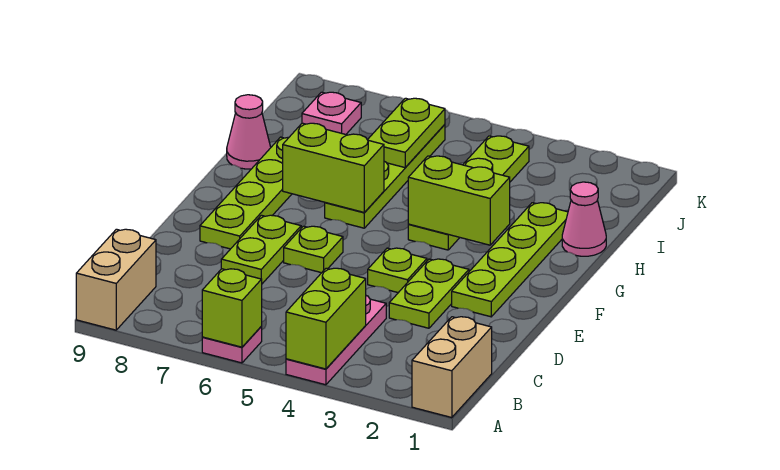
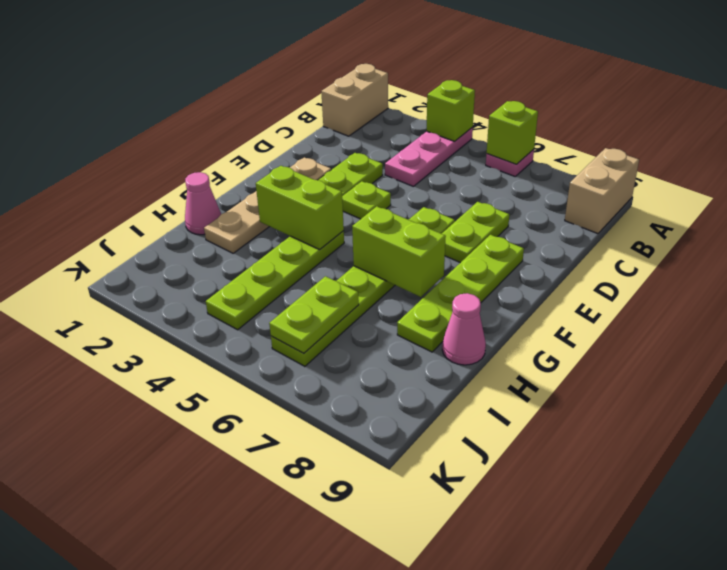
lime 1x2 brick [286,268,366,369] -> lime 1x1 brick [427,80,475,141]
lime 1x4 plate [452,203,568,317] -> tan 1x4 plate [204,157,331,253]
pink 1x1 plate [302,92,361,134] -> none

